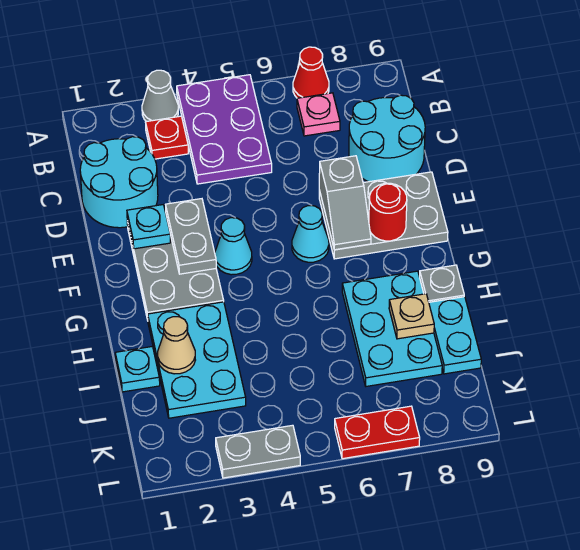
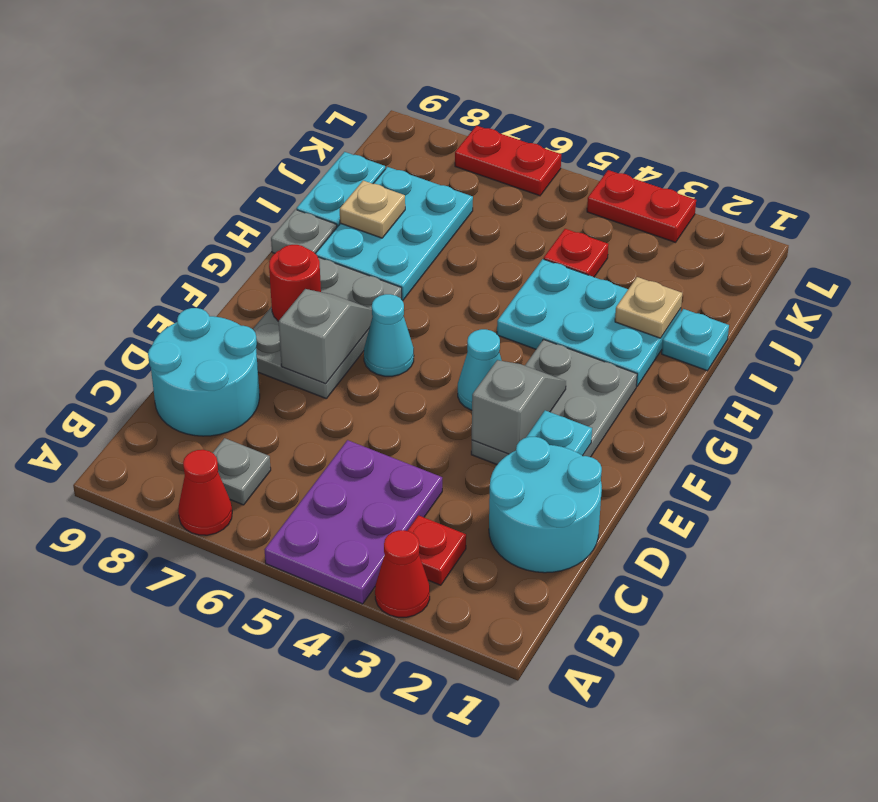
grey 1x1 cone [142,70,178,122] -> red 1x1 cone [375,530,430,617]
pink 1x1 plate [297,93,340,136] -> grey 1x1 plate [213,438,271,505]
grey 1x2 plate [166,199,216,274] -> grey 1x2 slope [472,360,566,454]
grey 2x3 plate [319,172,448,259] -> grey 2x3 plate turned to [253,257,402,398]
cyan 2x3 plate [148,302,246,418] -> cyan 2x3 plate turned to [497,259,681,386]
tan 1x1 cone [158,317,195,374] -> tan 1x1 plate [615,277,682,338]
none -> red 1x1 plate [544,229,609,277]
grey 1x2 plate [216,425,300,478] -> red 1x2 plate [587,170,696,242]

